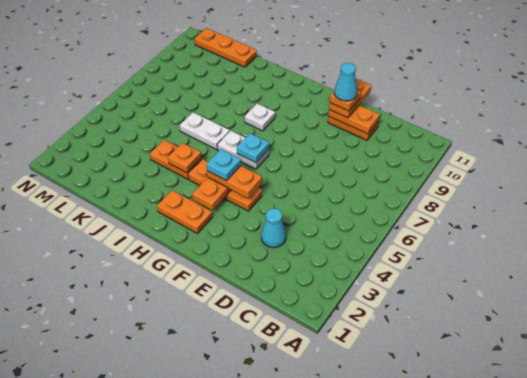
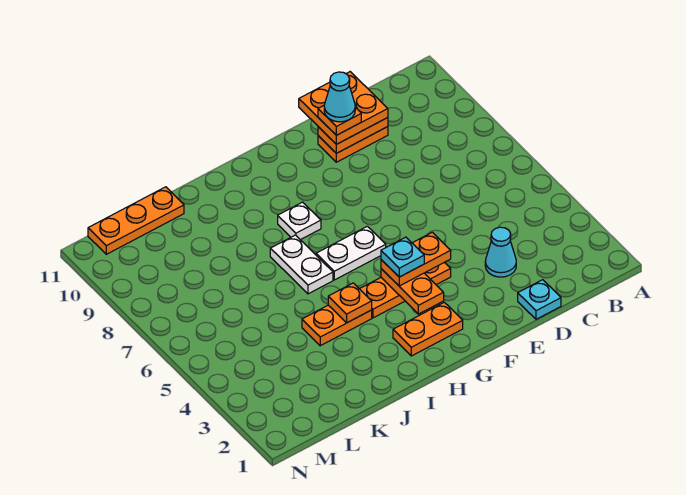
orange 1x2 plate [329,79,371,118] -> orange 2x2 plate [299,72,388,144]
cyan 1x1 plate [237,133,269,163] -> cyan 1x1 plate moved to [518,280,561,319]
white 1x2 plate [180,112,230,150] -> white 1x2 plate turned to [270,235,333,294]

